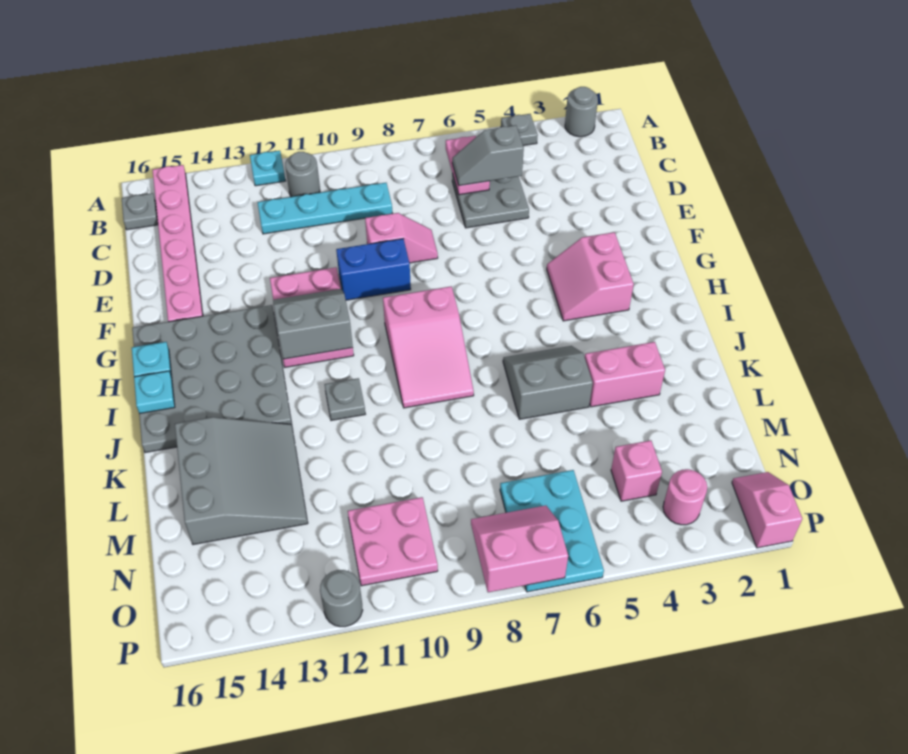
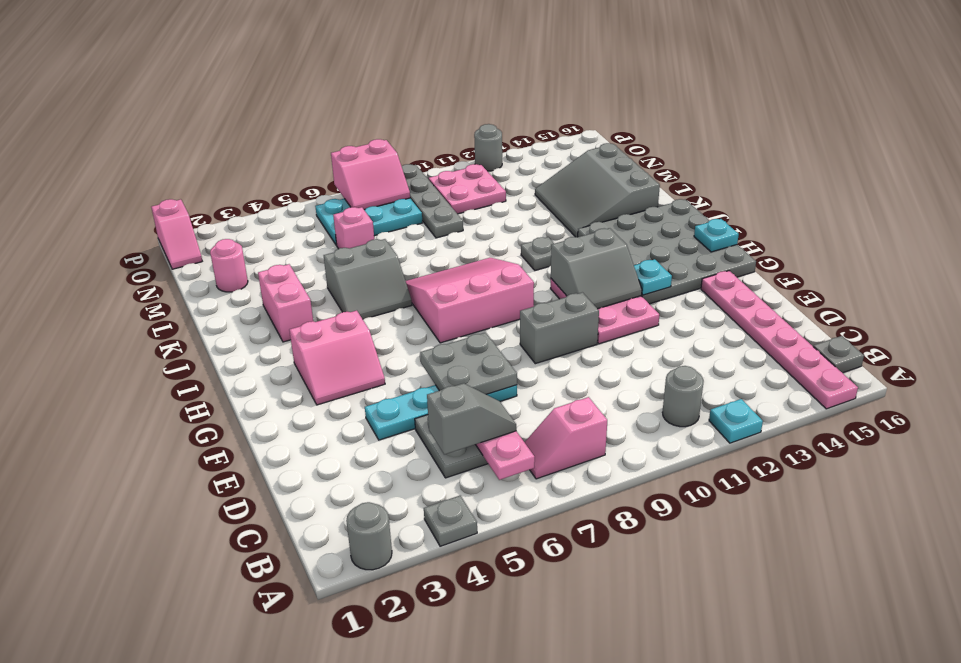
cyan 1x4 plate [257,183,393,234] -> cyan 1x4 plate moved to [365,385,517,440]
none -> grey 2x2 plate [420,333,517,394]
pink 1x2 slope [365,213,438,263] -> pink 1x2 slope moved to [525,397,607,479]
blue 1x2 brick [336,239,411,300] -> grey 1x2 brick [520,292,599,364]
pink 2x2 slope [547,232,634,321] -> pink 2x2 slope turned to [289,311,385,405]
pink 2x3 slope [383,286,474,408] -> pink 3x3 slope [406,258,534,343]
cyan 1x1 plate [134,371,175,414] -> cyan 1x1 plate moved to [634,259,672,295]
pink 1x2 brick [585,342,665,407] -> pink 1x2 brick turned to [258,264,313,342]
none -> grey 1x4 plate [402,164,463,238]
pink 1x1 brick [611,440,662,501] -> pink 1x1 brick moved to [333,207,374,249]
cyan 2x3 plate [500,470,604,592] -> cyan 2x3 plate turned to [315,198,422,245]
pink 1x1 round brick [663,469,707,525] -> pink 1x1 round brick moved to [210,239,248,292]

